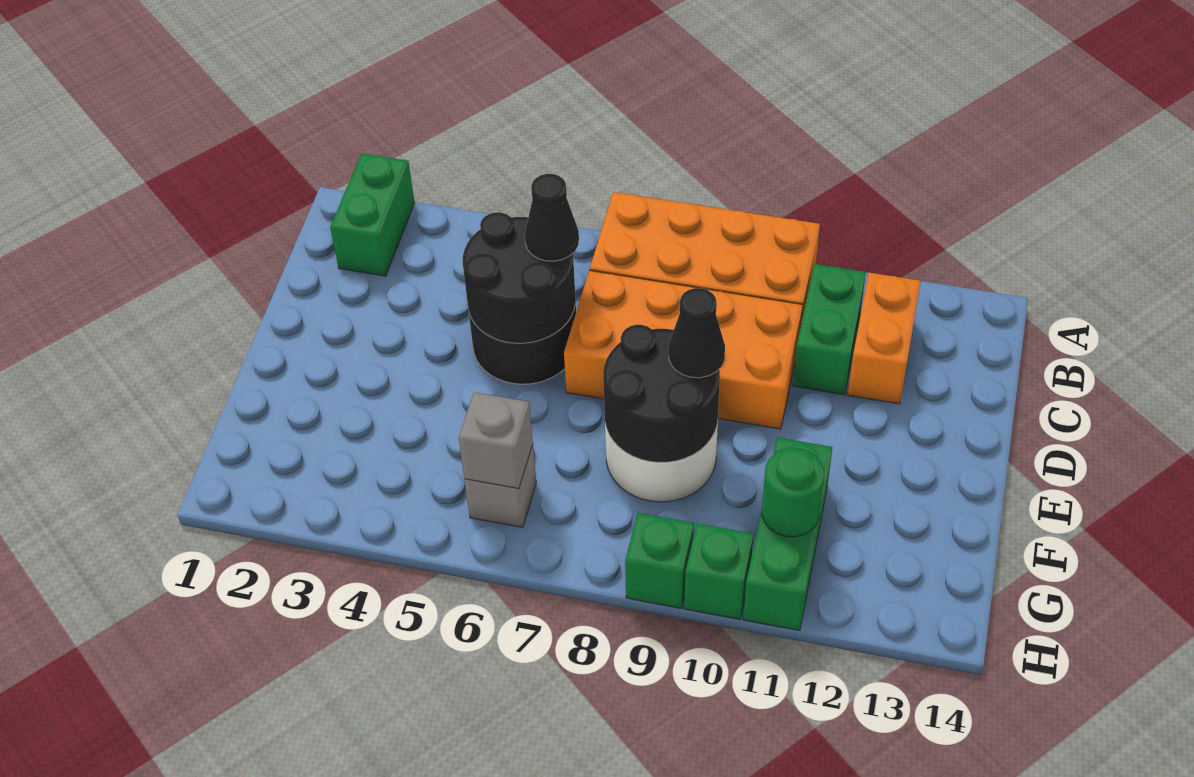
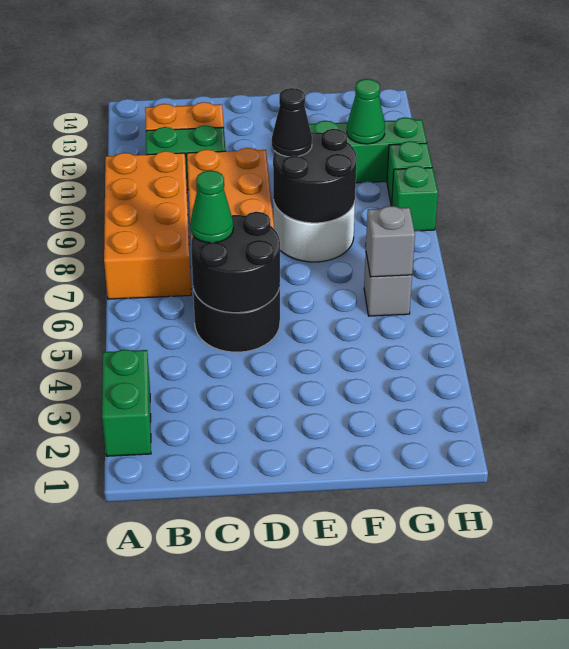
green 1x2 brick [330,154,415,276] -> green 1x2 brick turned to [102,350,151,456]
black 1x1 cone [525,174,579,261] -> green 1x1 cone [190,170,233,243]
green 1x1 round brick [762,448,824,537] -> green 1x1 cone [347,79,385,144]

